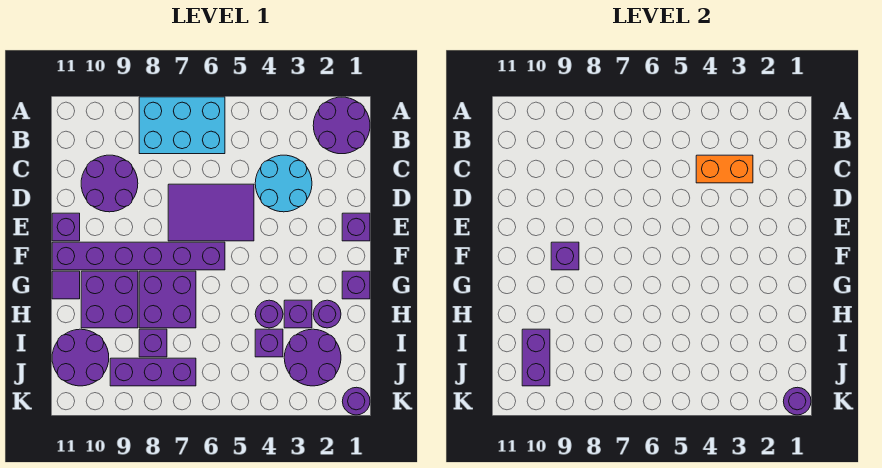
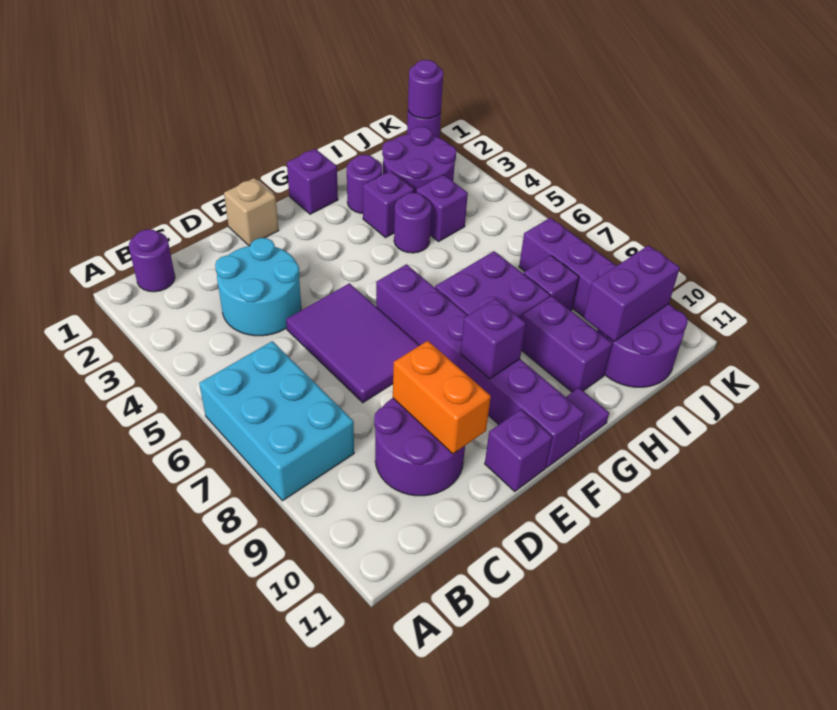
purple 2x2 round brick [313,97,370,154] -> purple 1x1 round brick [129,229,175,292]
orange 1x2 brick [696,155,753,183] -> orange 1x2 brick moved to [393,341,491,454]
purple 1x1 brick [342,213,370,241] -> tan 1x1 brick [224,178,279,246]
purple 2x2 brick [81,271,138,328] -> purple 1x2 brick [522,296,612,392]

